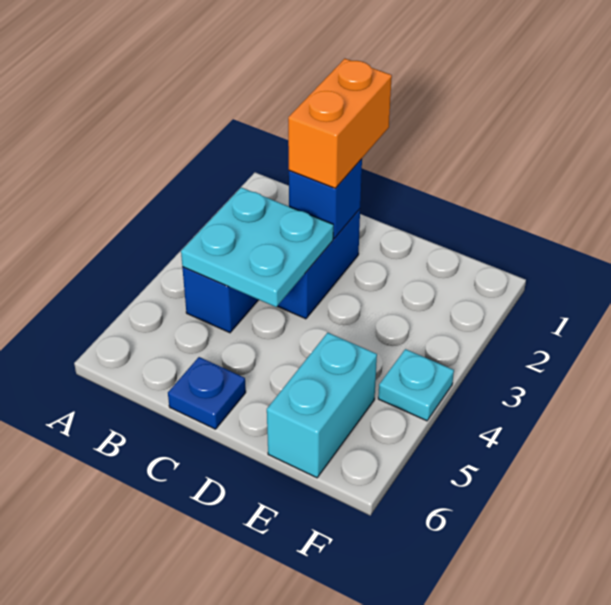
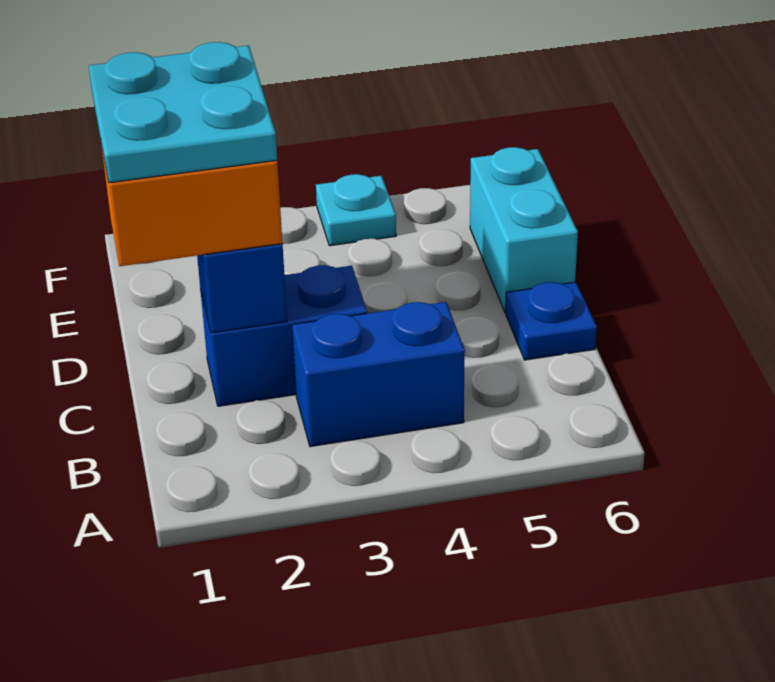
cyan 2x2 plate [181,187,333,307] -> cyan 2x2 plate moved to [89,42,277,183]
cyan 1x2 brick [267,333,377,478] -> cyan 1x2 brick turned to [470,147,578,313]

